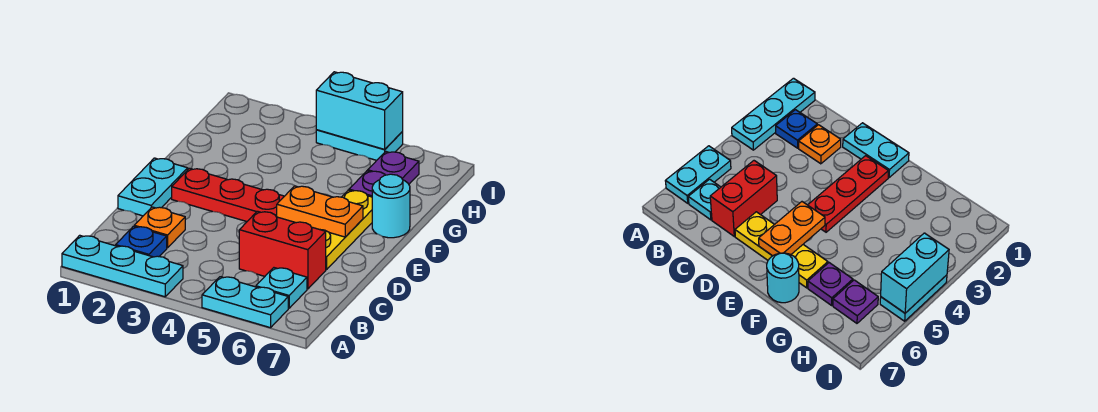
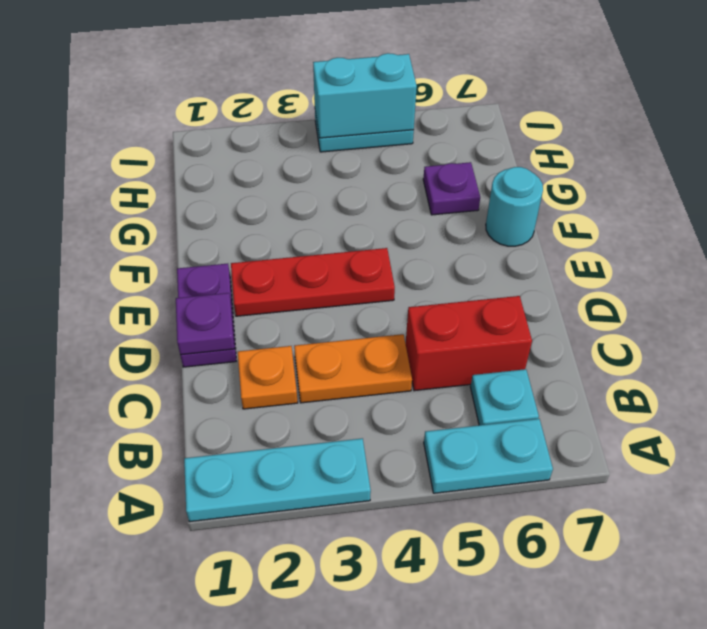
blue 1x1 plate [116,226,167,257] -> none
cyan 1x2 plate [118,158,188,216] -> purple 1x2 plate [177,264,236,367]
yellow 1x3 plate [323,190,372,270] -> none
orange 1x2 plate [277,186,363,237] -> orange 1x2 plate moved to [294,334,412,403]
purple 1x1 plate [368,151,419,184] -> purple 1x1 plate moved to [176,293,235,355]

